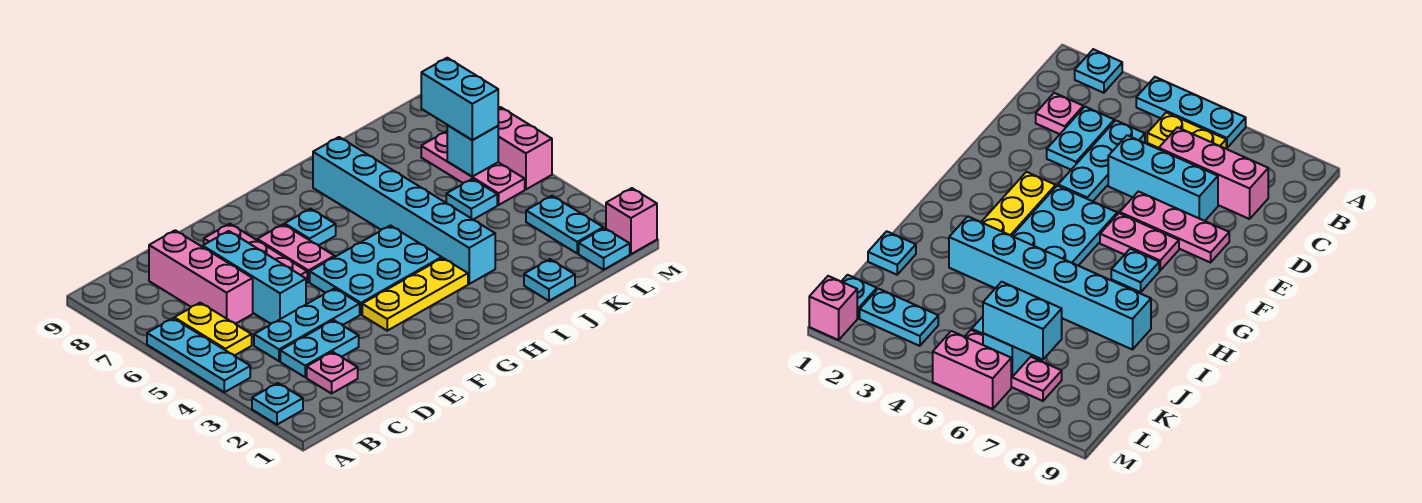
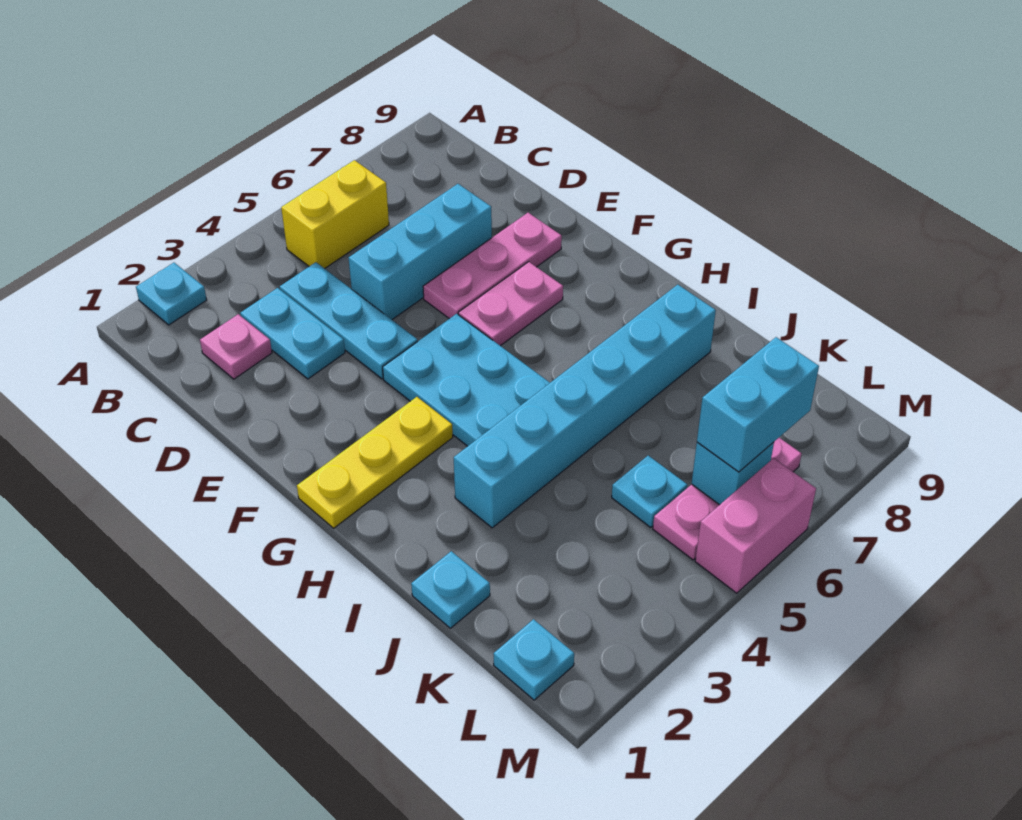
cyan 1x3 plate [147,318,250,392] -> none
yellow 1x2 plate [174,303,252,356] -> yellow 1x2 brick [281,160,389,269]
pink 1x3 brick [149,230,253,324] -> none
yellow 1x3 plate [362,258,468,331] -> yellow 1x3 plate turned to [297,397,453,528]
cyan 1x1 plate [285,209,336,246] -> none
cyan 1x2 plate [526,196,603,254] -> none
pink 1x1 brick [606,188,657,254] -> none

